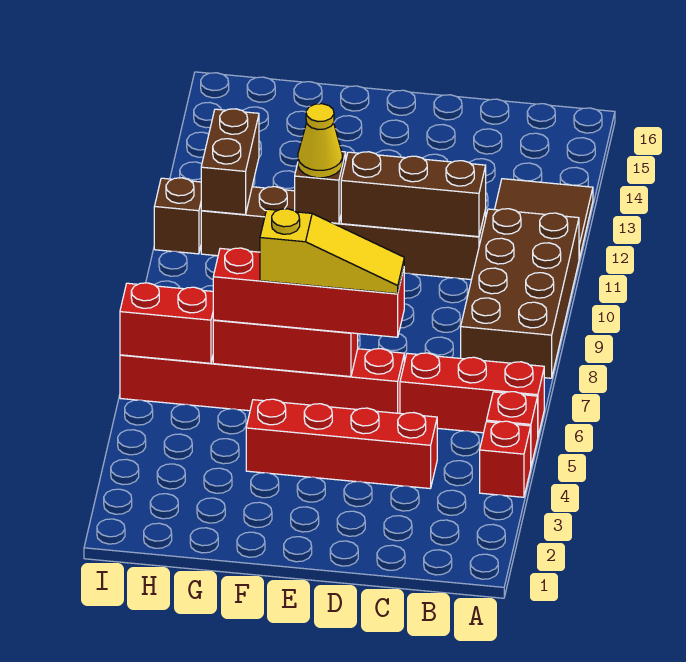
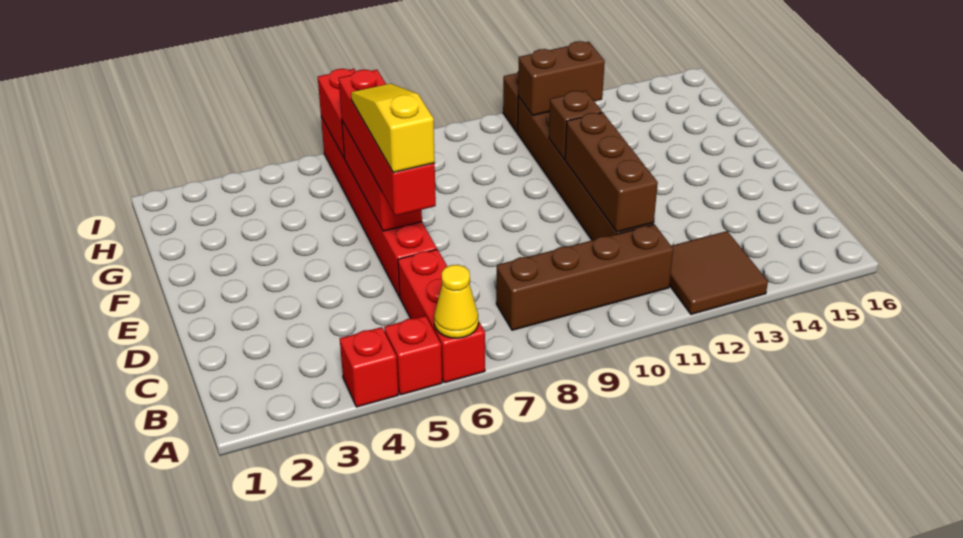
brown 2x4 brick [461,209,579,378] -> brown 1x4 brick [496,224,673,330]
red 1x4 brick [246,399,437,488] -> none
yellow 1x3 slope [260,209,404,294] -> yellow 1x3 slope turned to [351,84,435,173]
yellow 1x1 cone [298,104,342,178] -> yellow 1x1 cone moved to [434,265,478,338]

